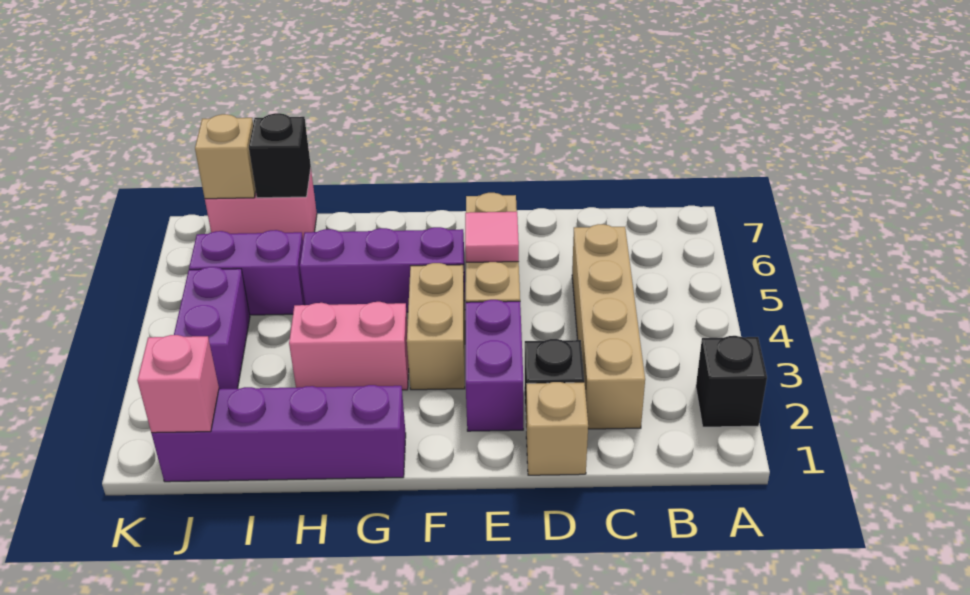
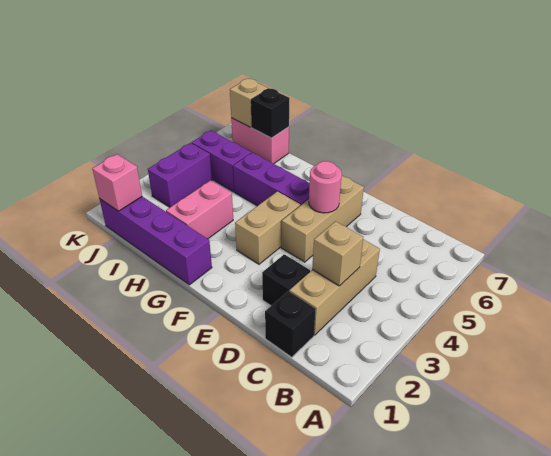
black 1x1 brick [696,336,767,427] -> black 1x1 brick moved to [265,291,316,357]
tan 1x4 brick [572,224,645,429] -> tan 1x3 brick [289,239,380,335]
tan 1x1 brick [526,382,588,475] -> tan 1x1 brick moved to [312,221,363,286]
purple 1x2 brick [466,300,523,431] -> none
pink 1x1 tile [465,212,519,262] -> pink 1x1 round brick [309,161,342,213]
pink 1x2 brick [289,302,409,390] -> pink 1x2 brick turned to [166,180,233,239]

